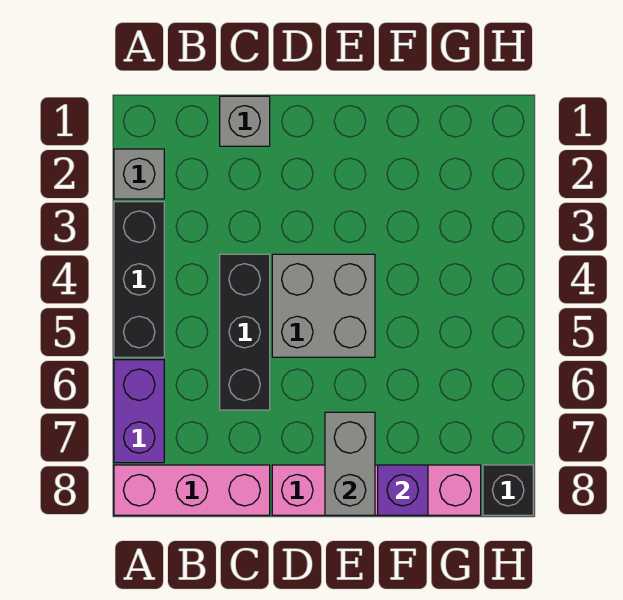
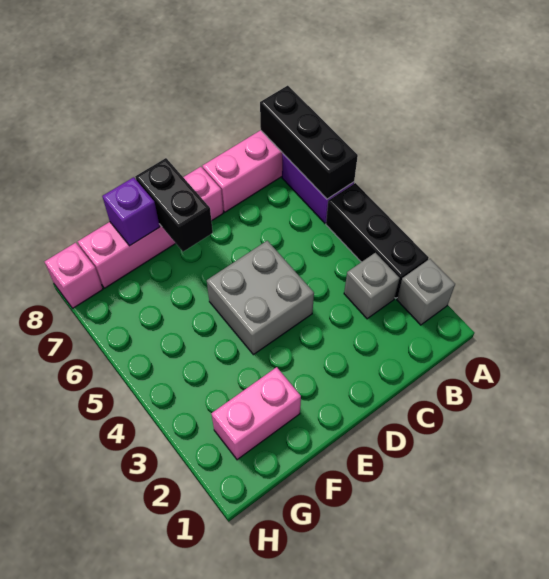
grey 1x1 brick [220,96,270,146] -> grey 1x1 brick moved to [344,253,400,319]
black 1x3 brick [220,254,270,410] -> black 1x3 brick moved to [260,86,358,199]
grey 1x2 brick [325,412,375,515] -> black 1x2 brick [135,158,213,252]
none -> pink 1x2 brick [211,367,301,460]
black 1x1 brick [483,465,533,515] -> pink 1x1 brick [45,243,103,308]

